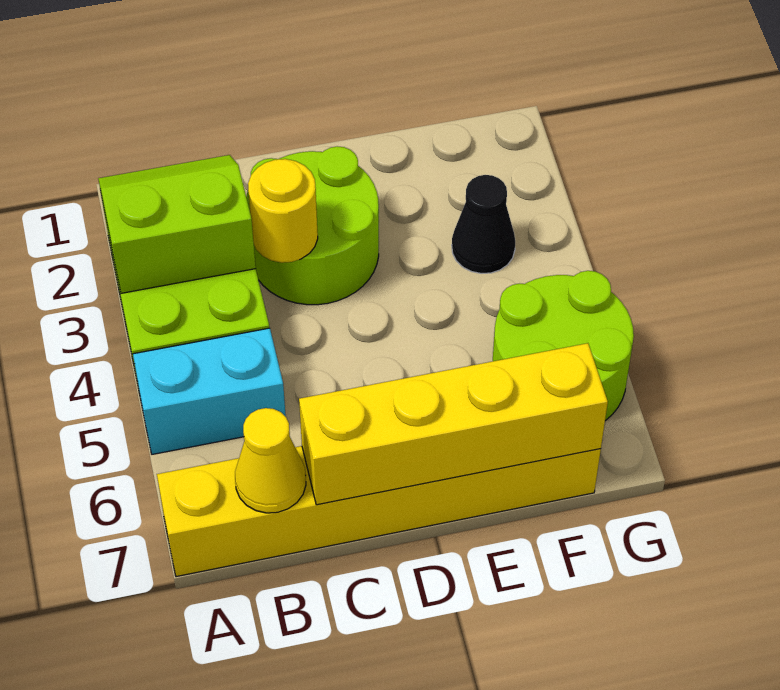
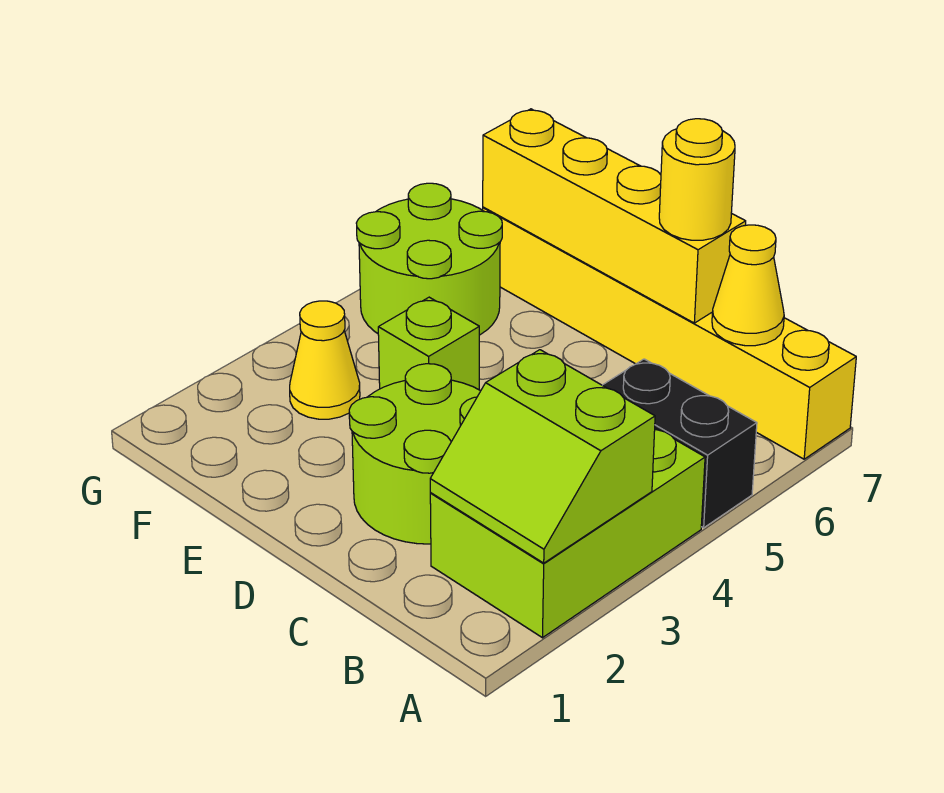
cyan 1x2 brick [133,328,286,454] -> black 1x2 brick [602,359,757,528]
yellow 1x1 round brick [248,159,318,263] -> yellow 1x1 round brick moved to [659,119,735,240]
none -> lime 1x1 brick [378,297,479,390]
black 1x1 cone [452,175,515,273] -> yellow 1x1 cone [290,301,360,419]

